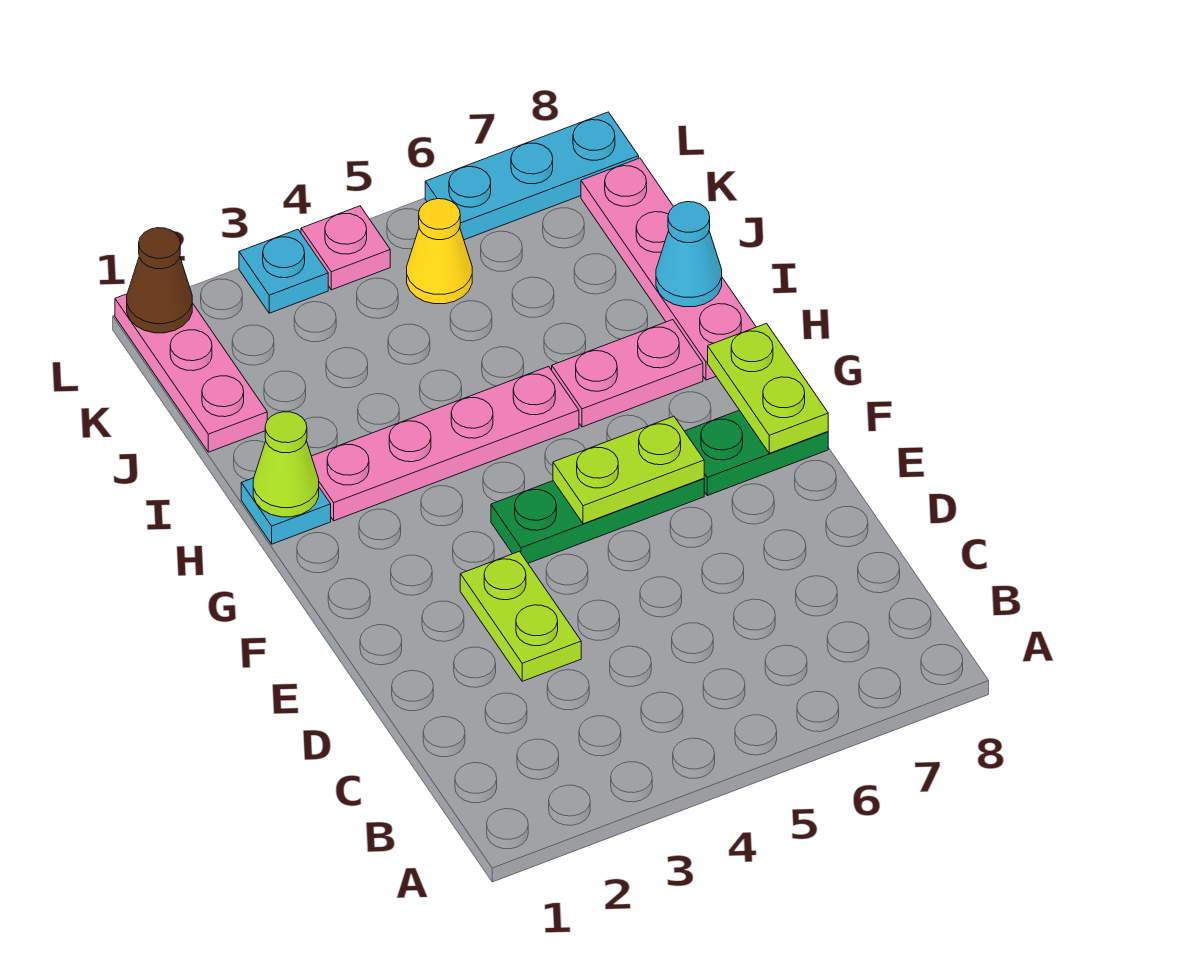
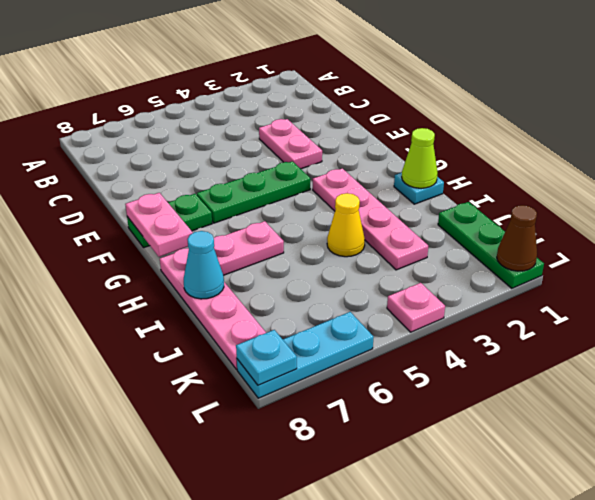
lime 1x2 plate [460,551,581,681] -> pink 1x2 plate [259,119,322,169]
lime 1x2 plate [553,416,704,524] -> none
lime 1x2 plate [708,323,828,453] -> pink 1x2 plate [125,193,193,257]
pink 1x4 plate [312,366,579,521] -> pink 1x4 plate turned to [313,168,428,270]
pink 1x3 plate [115,294,267,452] -> green 1x3 plate [438,202,544,288]
yellow 1x1 cone [407,199,472,304] -> yellow 1x1 cone moved to [327,193,365,257]
cyan 1x1 plate [239,229,328,313] -> cyan 1x1 plate moved to [236,330,297,385]

